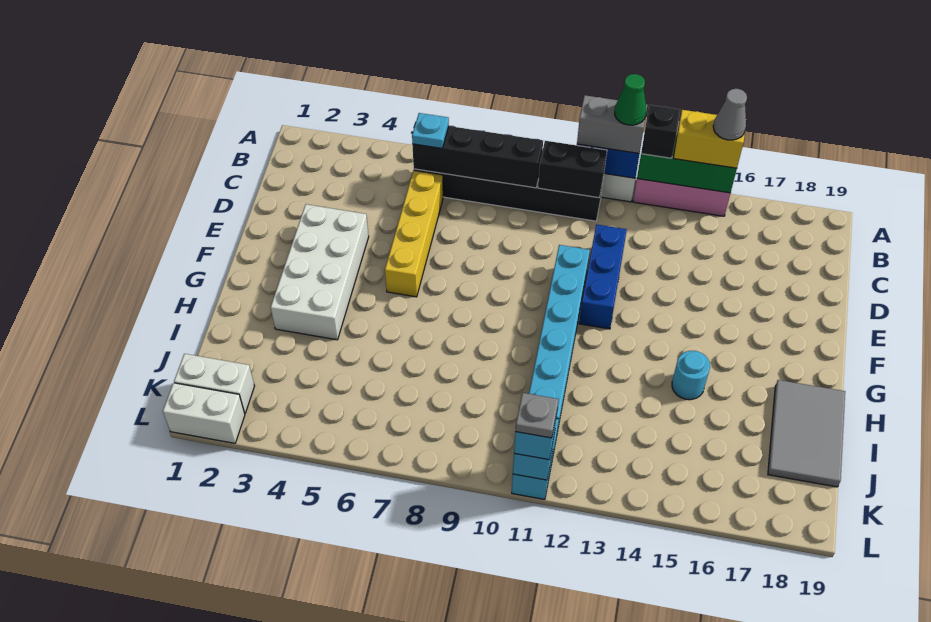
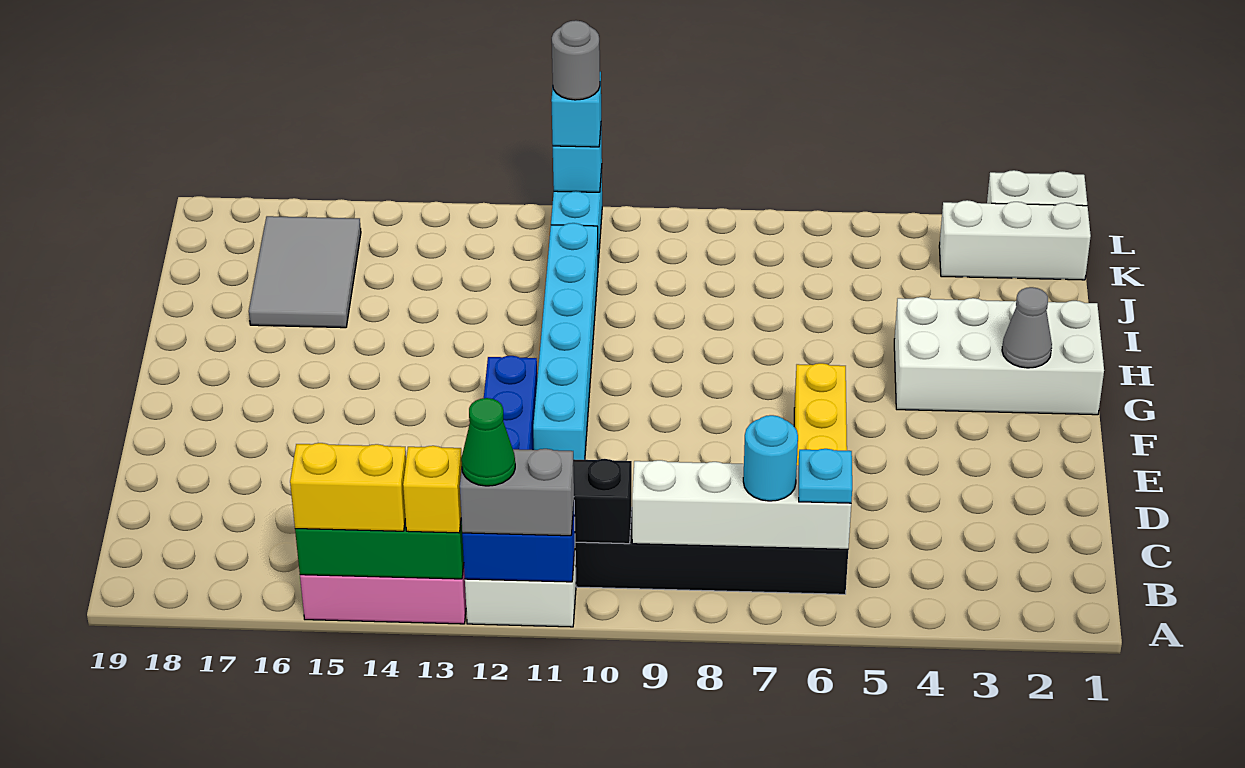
black 1x1 brick [641,105,680,158] -> yellow 1x1 brick [403,446,462,533]
grey 1x1 cone [713,89,747,140] -> grey 1x1 cone moved to [1002,287,1052,368]
black 1x4 brick [412,126,543,188] -> white 1x4 brick [632,460,851,549]
white 2x4 brick [271,204,369,340] -> white 2x4 brick turned to [894,297,1104,415]
cyan 1x1 round brick [672,351,710,400] -> cyan 1x1 round brick moved to [743,415,798,501]
grey 2x3 tile [768,380,845,487] -> grey 2x3 tile moved to [249,216,361,328]
white 1x2 brick [174,354,254,414] -> white 1x3 brick [939,200,1091,280]
grey 1x1 plate [515,393,559,438] -> grey 1x1 round brick [552,20,600,100]

